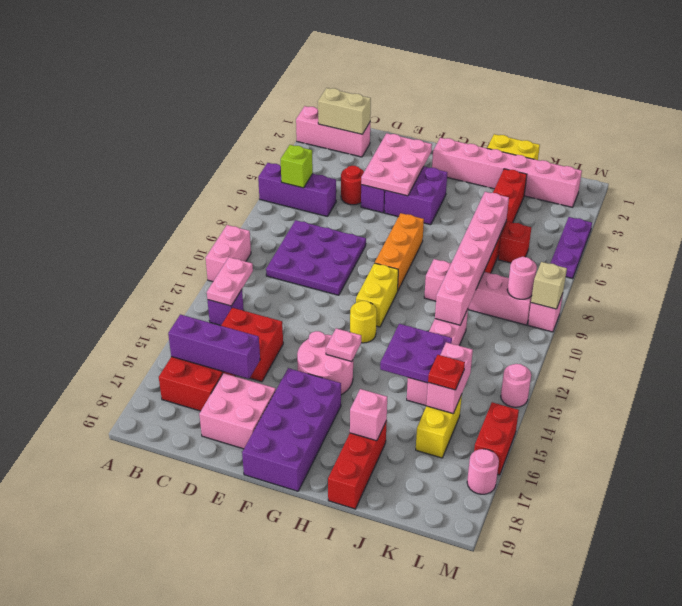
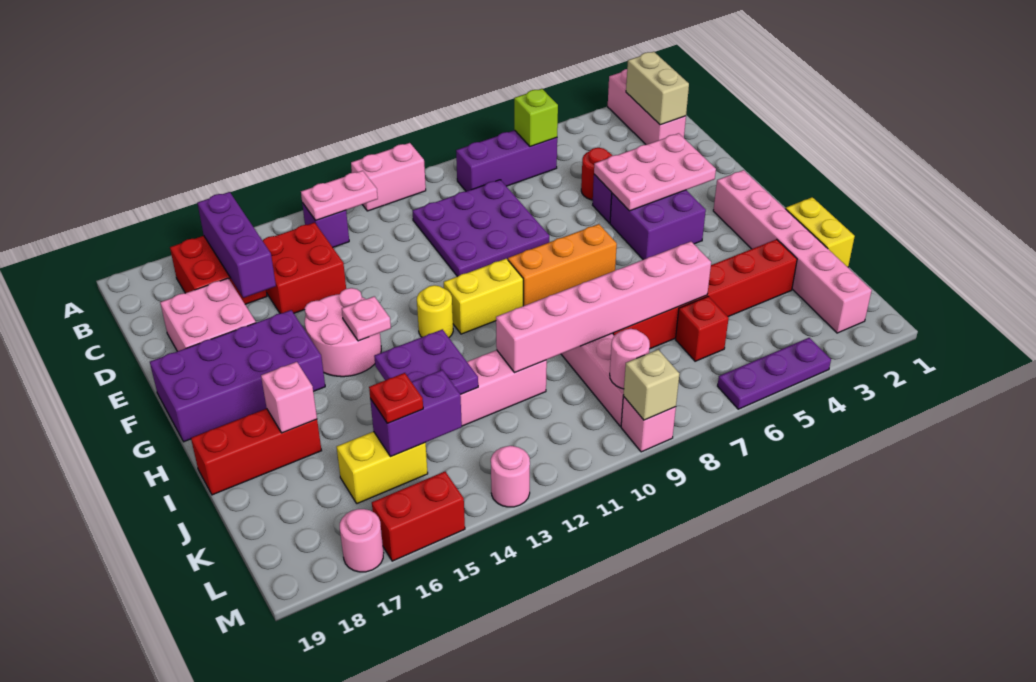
purple 1x3 brick [258,163,336,217] -> purple 1x3 brick turned to [456,130,557,191]
pink 1x2 brick [426,342,473,413] -> purple 1x2 brick [370,370,462,457]

